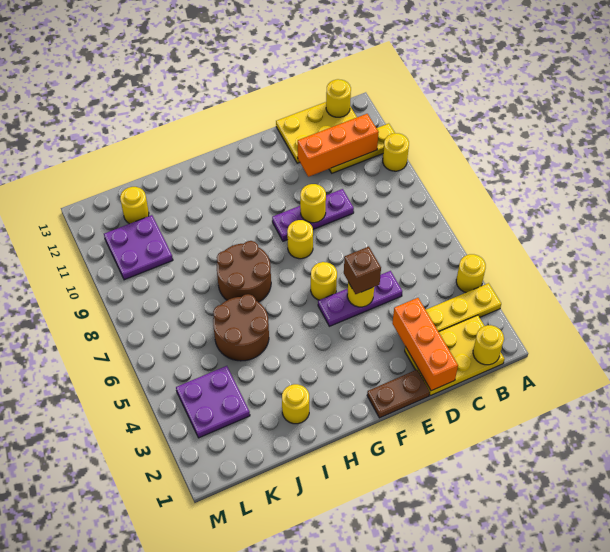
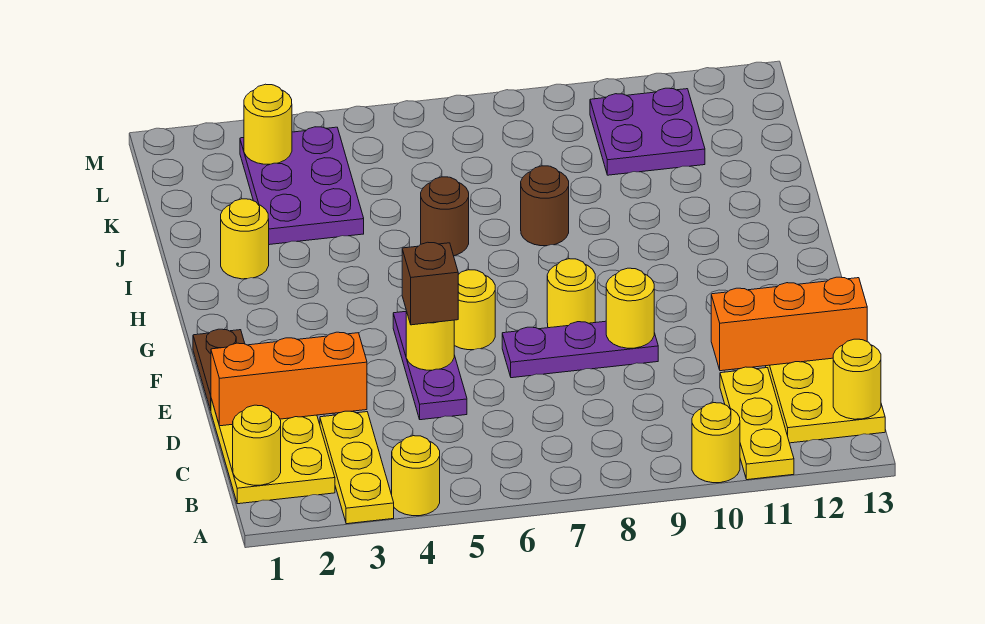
orange 1x3 brick [298,114,379,177] -> orange 1x3 brick turned to [711,277,867,371]
purple 1x3 plate [272,189,354,241] -> purple 1x3 plate turned to [502,321,658,378]
brown 2x2 round brick [217,241,271,302] -> brown 1x1 round brick [521,166,569,246]
brown 2x2 round brick [213,294,269,361] -> brown 1x1 round brick [421,177,469,256]
purple 2x2 plate [176,366,250,438] -> purple 2x3 plate [240,127,364,245]
yellow 1x1 round brick [120,187,149,224] -> yellow 1x1 round brick moved to [244,84,292,164]

